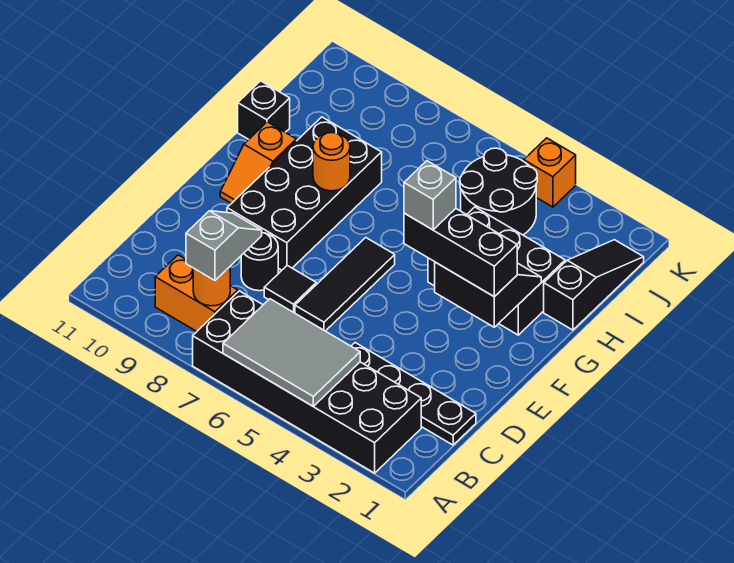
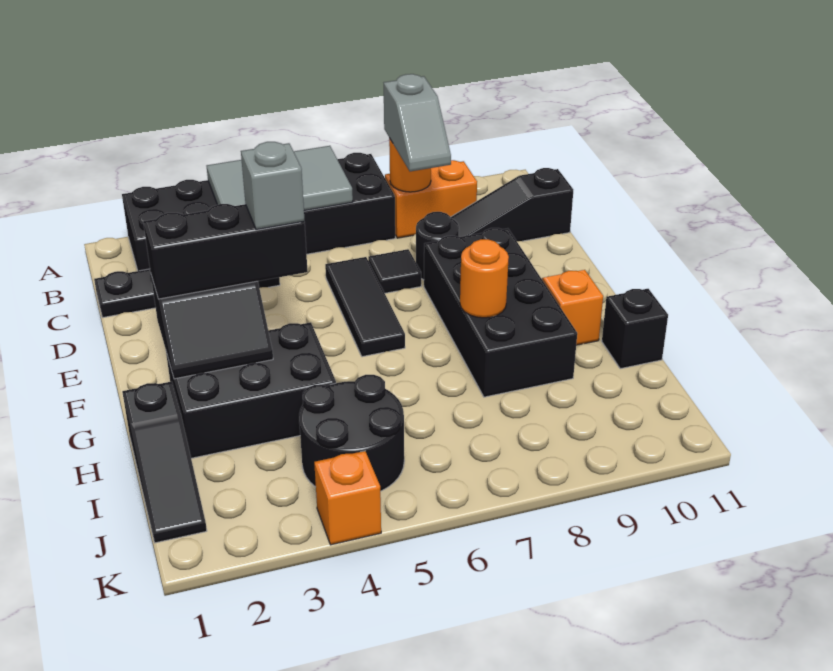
none -> black 1x3 slope [450,168,573,241]

